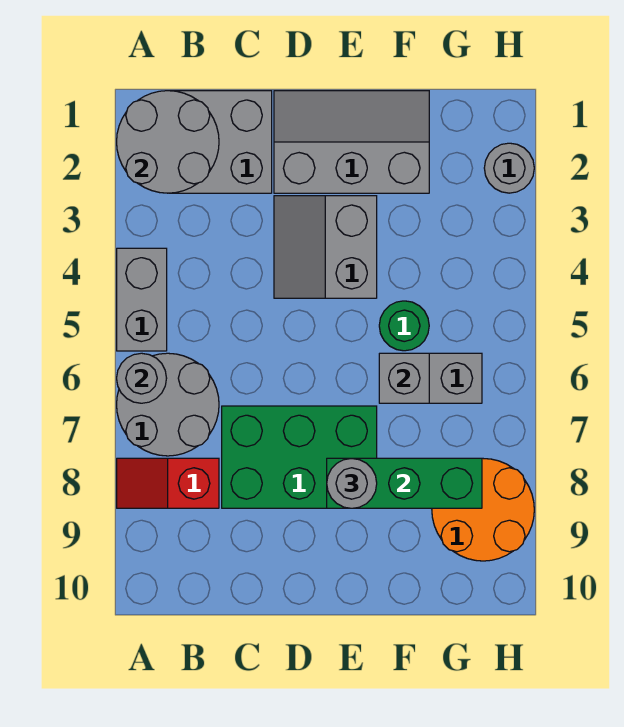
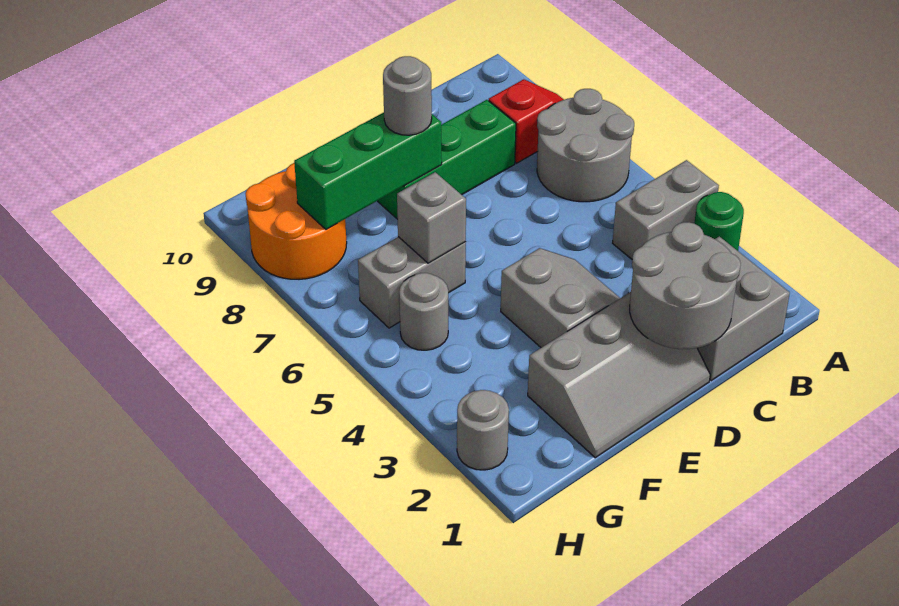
grey 2x2 round brick [117,91,219,193] -> grey 2x2 round brick moved to [630,222,741,349]
grey 1x2 brick [117,248,167,351] -> grey 1x2 brick turned to [613,160,719,259]
grey 1x1 round brick [117,353,167,403] -> grey 1x1 round brick moved to [399,273,448,350]
green 2x3 brick [222,406,377,508] -> green 1x3 brick [378,100,516,219]
green 1x1 round brick [379,301,429,351] -> green 1x1 round brick moved to [694,192,744,251]

